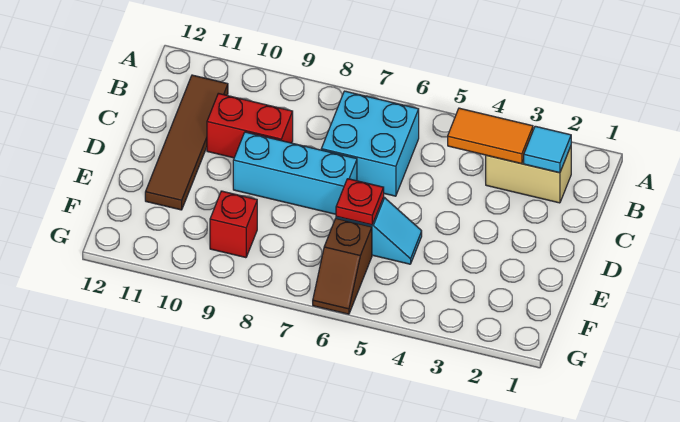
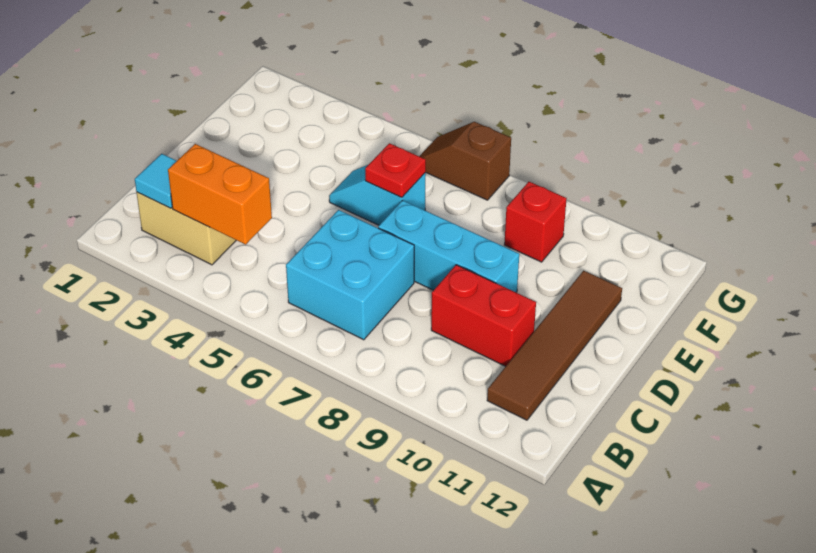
orange 1x2 tile [448,108,533,164] -> orange 1x2 brick [168,144,272,244]
brown 1x2 slope [313,218,372,314] -> brown 1x2 slope turned to [419,122,511,200]

